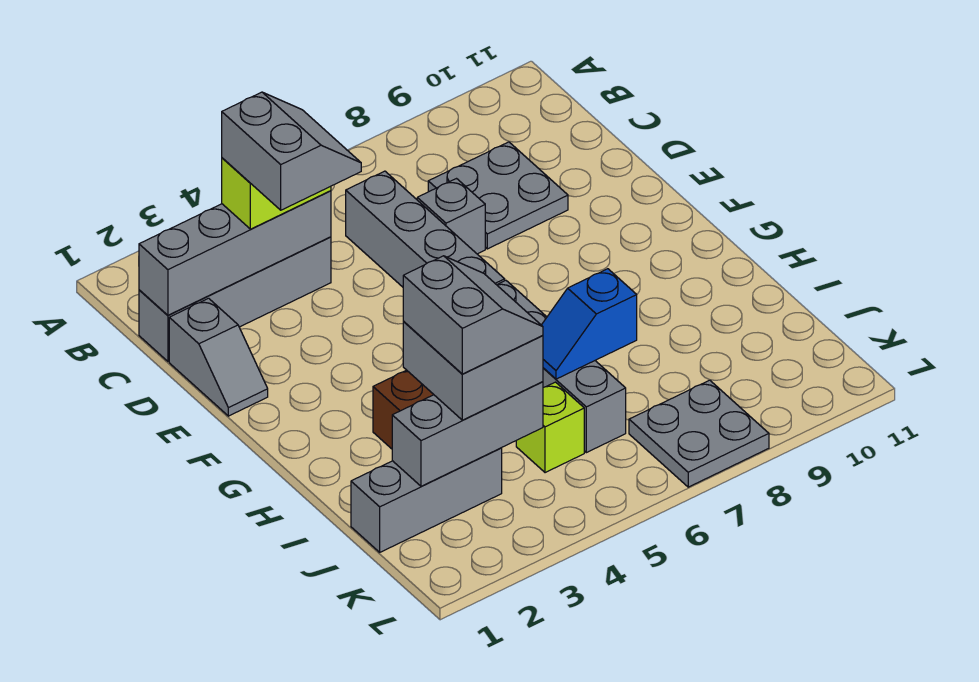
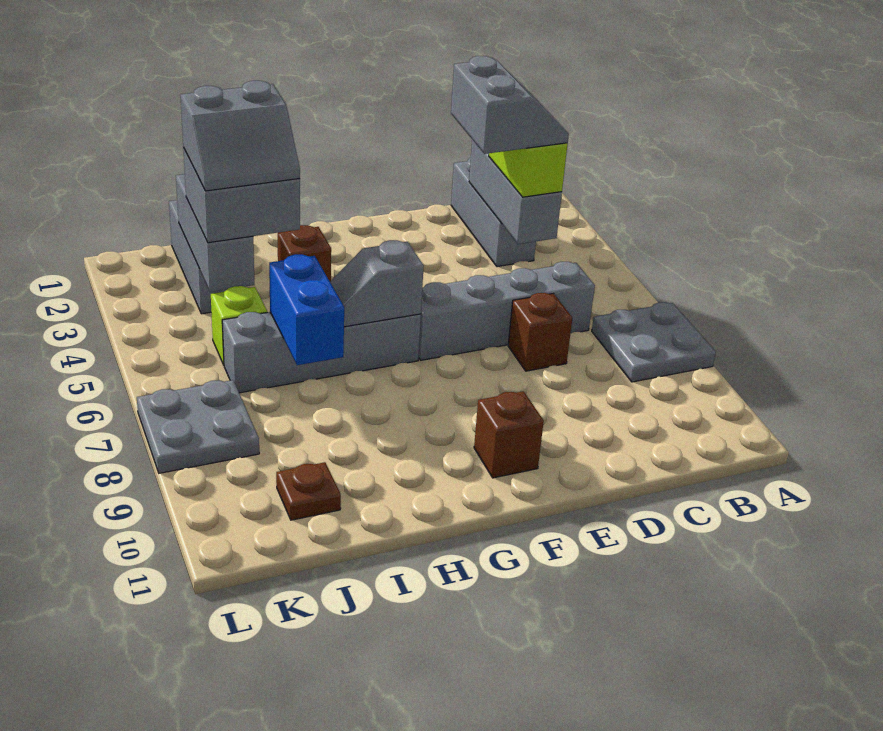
grey 1x4 brick [139,237,331,361] -> grey 1x3 brick [451,158,536,267]
grey 1x4 brick [139,191,331,315] -> grey 1x3 brick [469,140,562,244]
grey 2x2 slope [222,92,361,210] -> grey 2x2 slope turned to [451,56,569,154]
grey 2x2 plate [428,142,568,249] -> grey 2x2 plate moved to [592,302,716,382]
grey 1x2 slope [169,298,268,416] -> grey 1x2 slope moved to [330,240,424,327]
grey 1x1 brick [417,179,485,254] -> brown 1x1 brick [508,293,572,371]
none -> brown 1x1 brick [474,391,544,478]
blue 1x2 slope [542,269,637,379] -> blue 1x2 brick [269,254,344,365]
none -> brown 1x1 plate [276,462,341,520]

